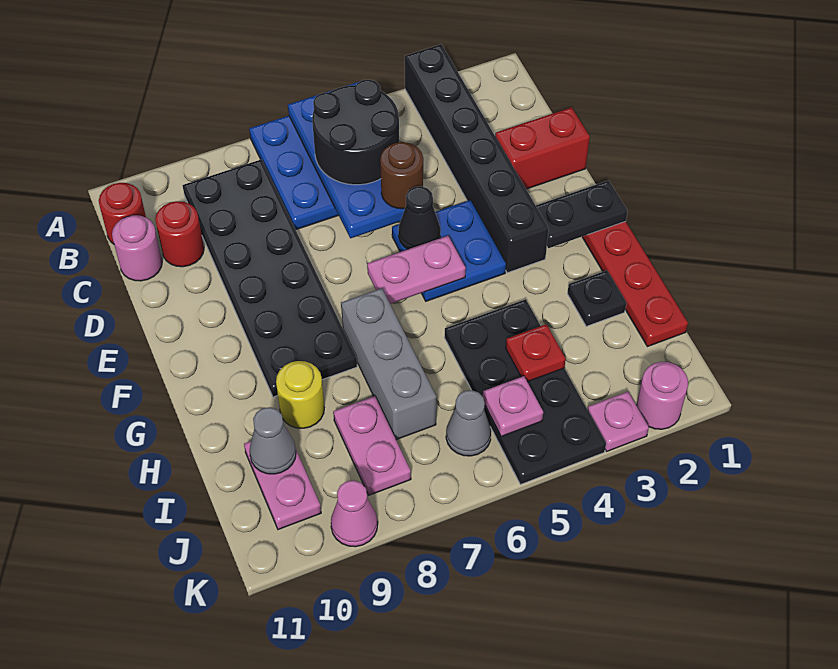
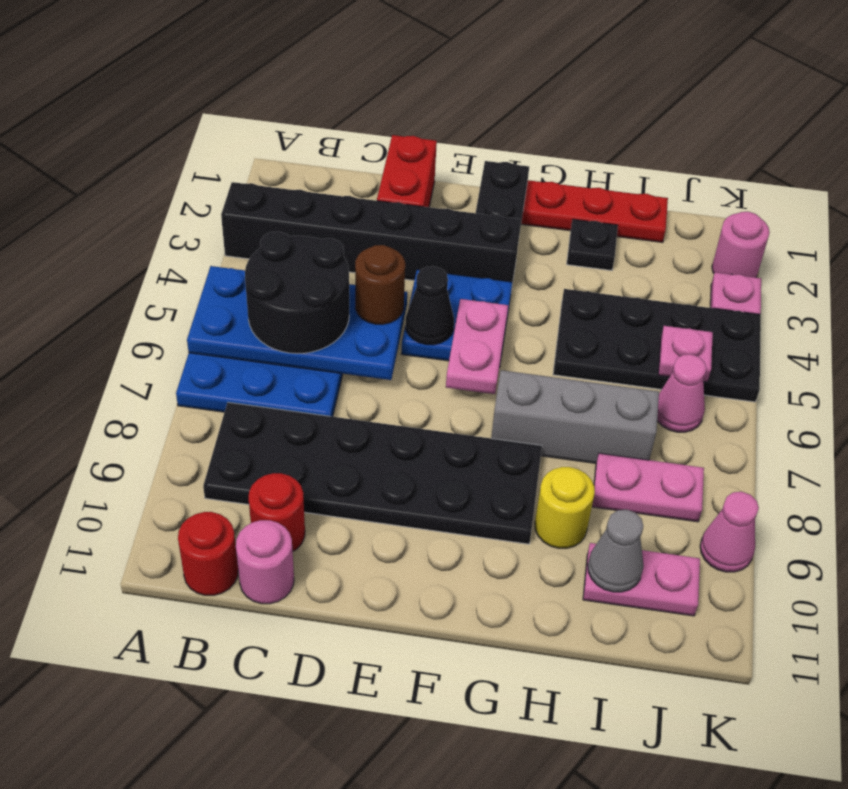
red 1x1 plate [506,324,566,382] -> none
grey 1x1 cone [446,390,491,456] -> pink 1x1 cone [657,354,707,432]

